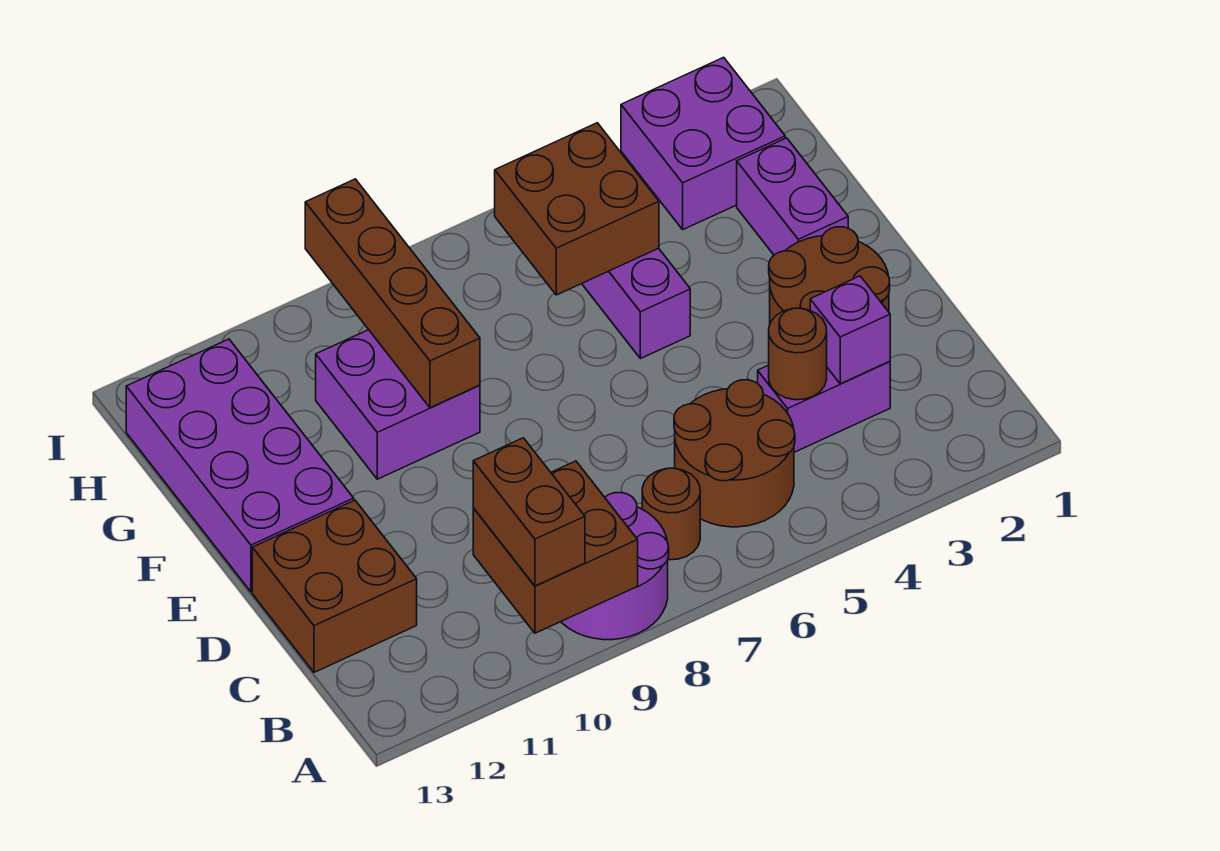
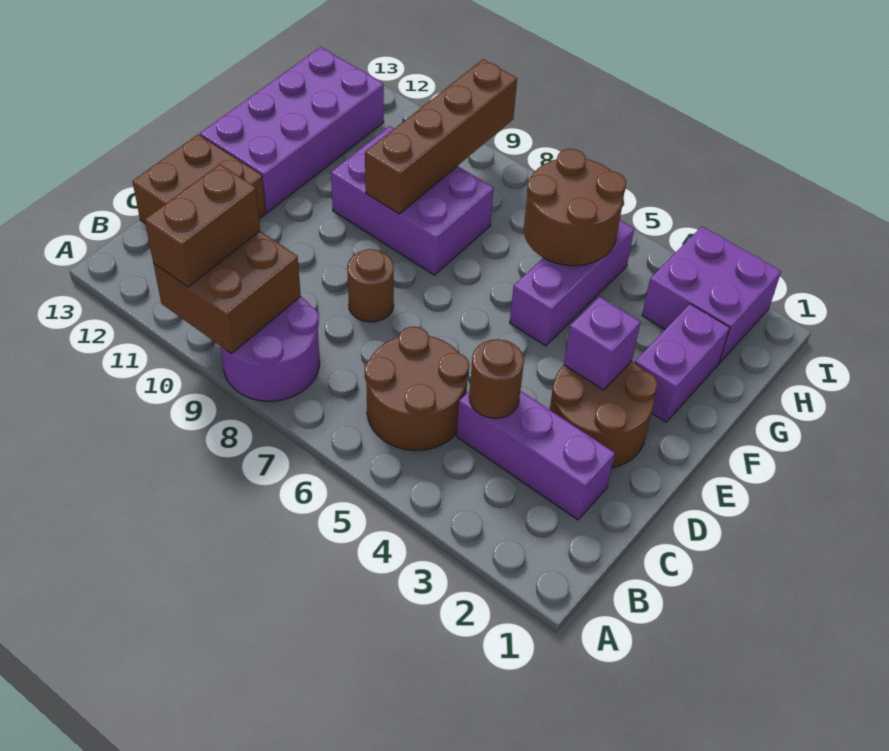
brown 1x1 round brick [642,468,700,560] -> brown 1x1 round brick moved to [347,249,394,322]
purple 1x2 brick [758,361,890,452] -> purple 1x3 brick [457,391,615,520]
purple 1x1 brick [810,276,890,384] -> purple 1x1 brick moved to [564,297,640,390]
purple 2x2 brick [316,330,480,479] -> purple 2x3 brick [331,126,494,275]
brown 2x2 brick [495,123,659,295] -> brown 2x2 round brick [524,149,626,266]

